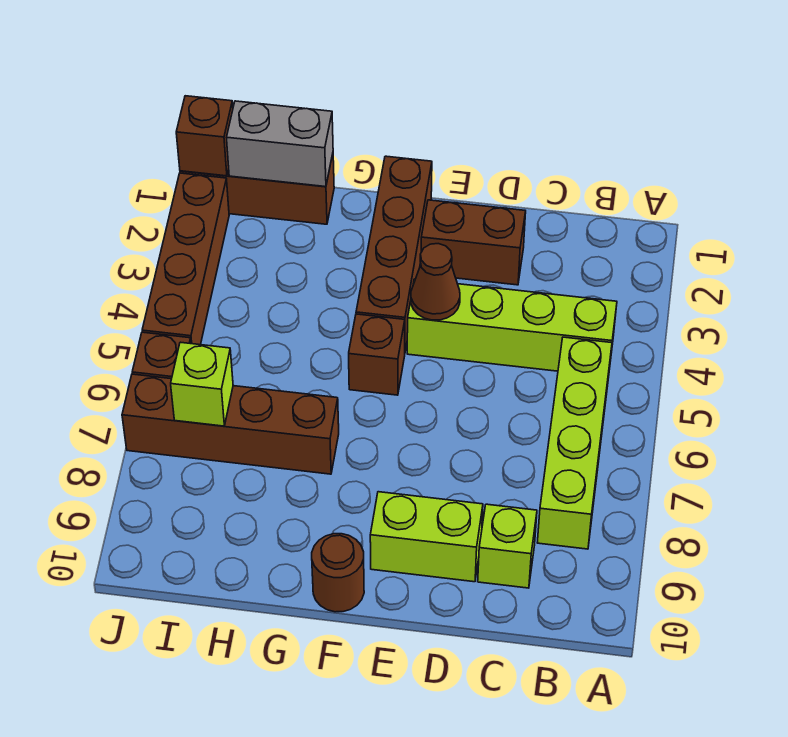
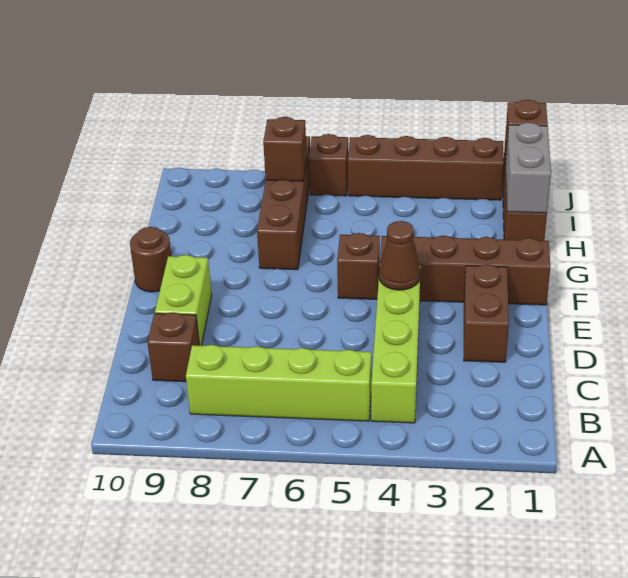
lime 1x1 brick [478,504,537,588] -> brown 1x1 brick [148,312,199,382]
lime 1x1 brick [171,342,233,426] -> brown 1x1 brick [263,117,307,181]

